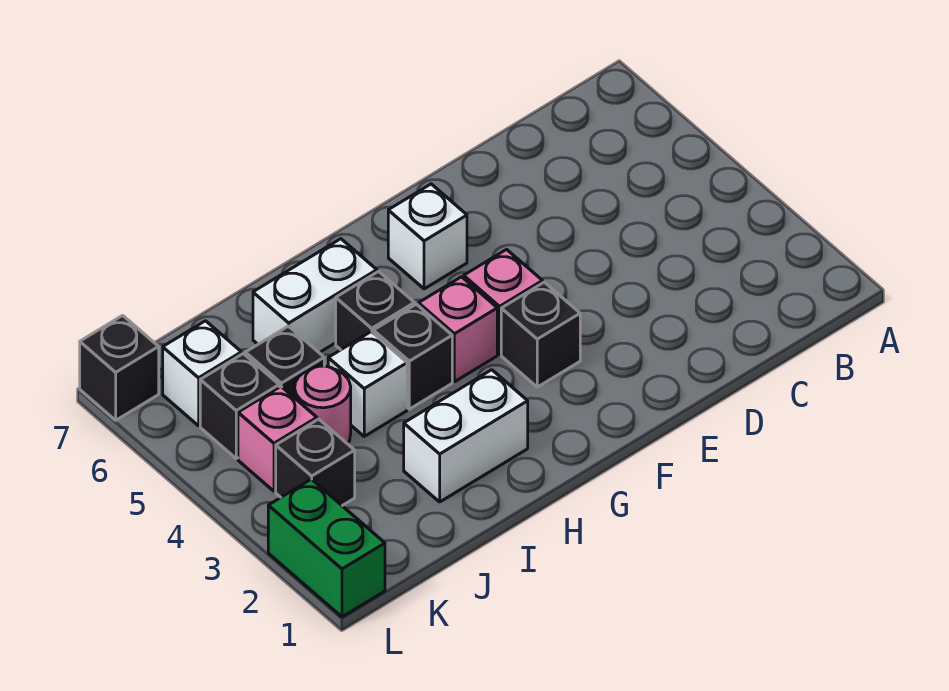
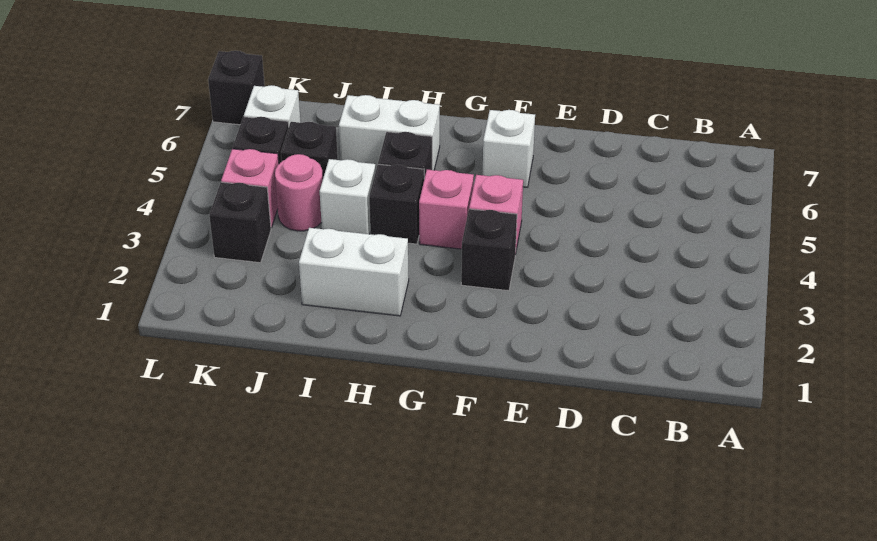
green 1x2 brick [268,479,385,617] -> none

